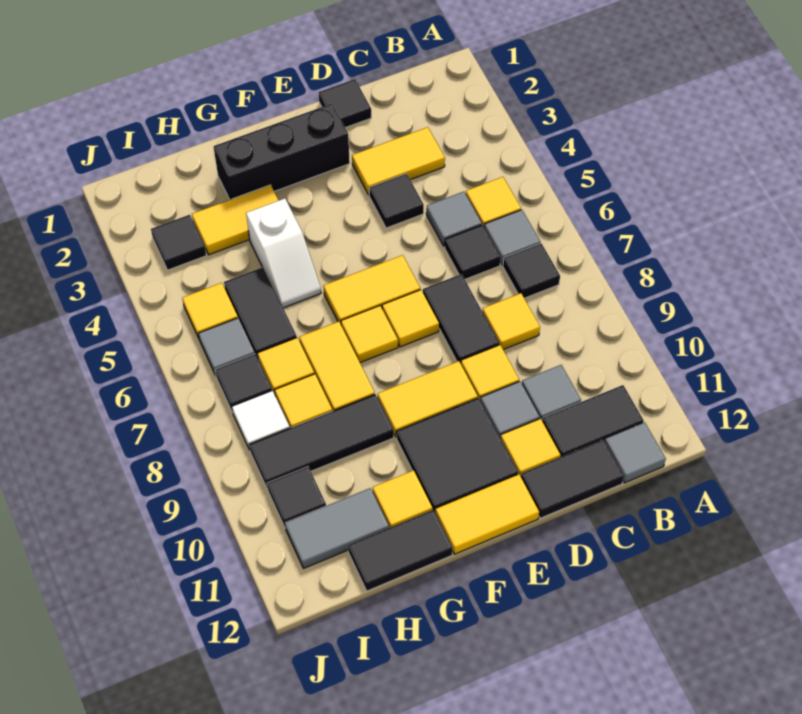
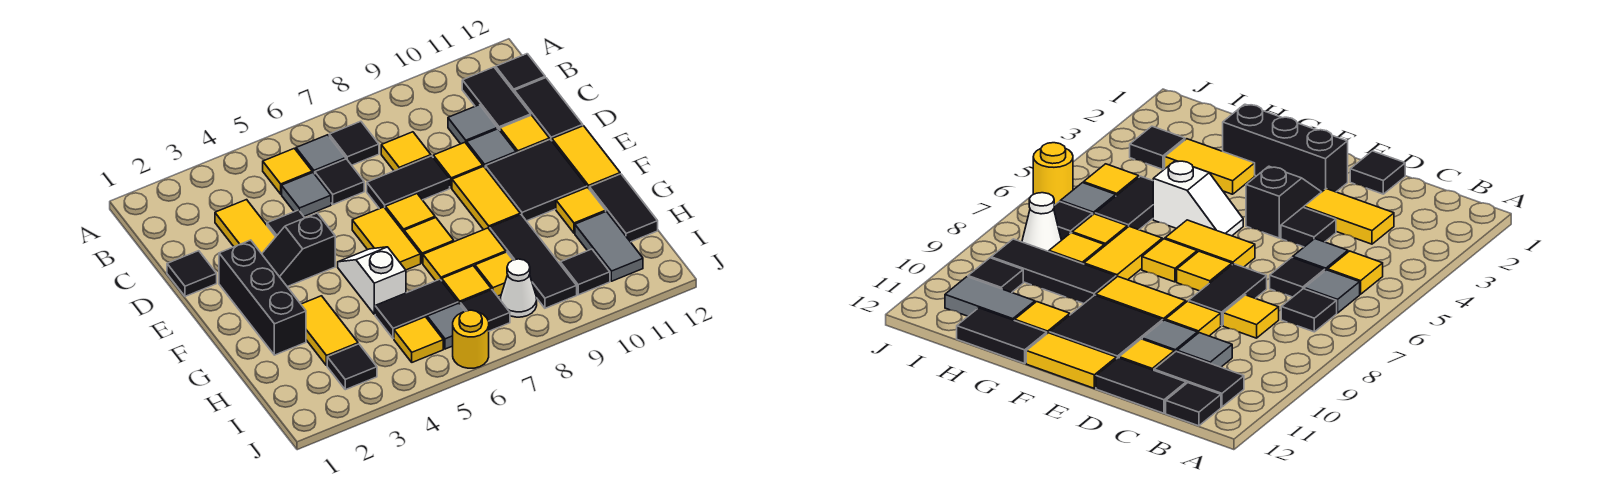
grey 1x1 tile [605,422,666,483] -> black 1x1 tile [496,54,545,92]
none -> black 1x2 slope [262,213,335,287]
white 1x2 slope [246,199,321,308] -> white 1x2 slope turned to [338,247,406,314]
white 1x1 tile [232,391,290,450] -> white 1x1 cone [500,259,537,317]
none -> yellow 1x1 round brick [453,310,489,368]

